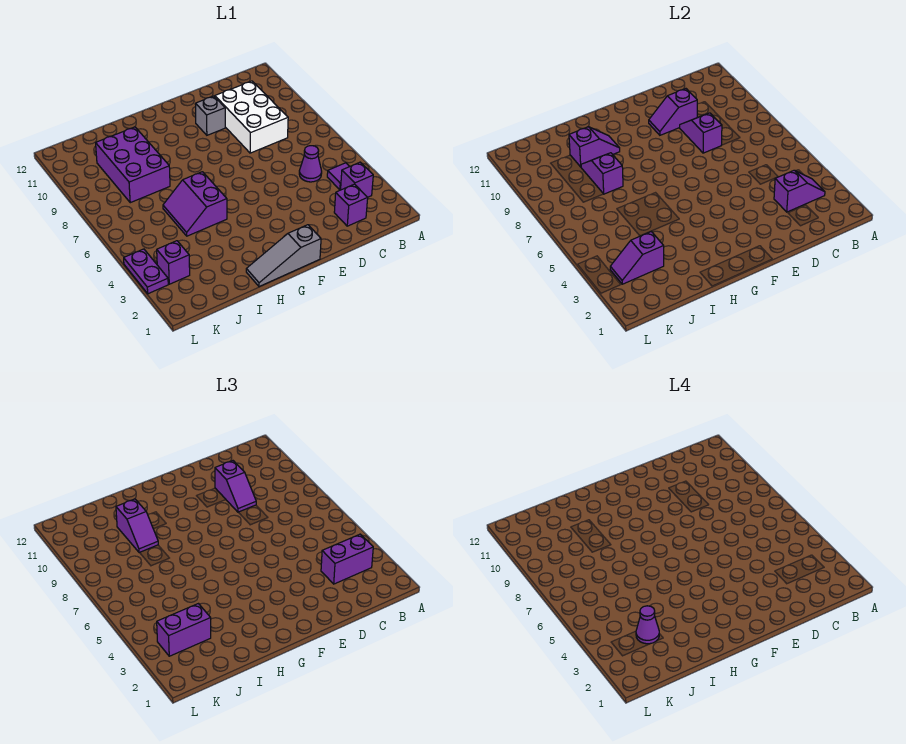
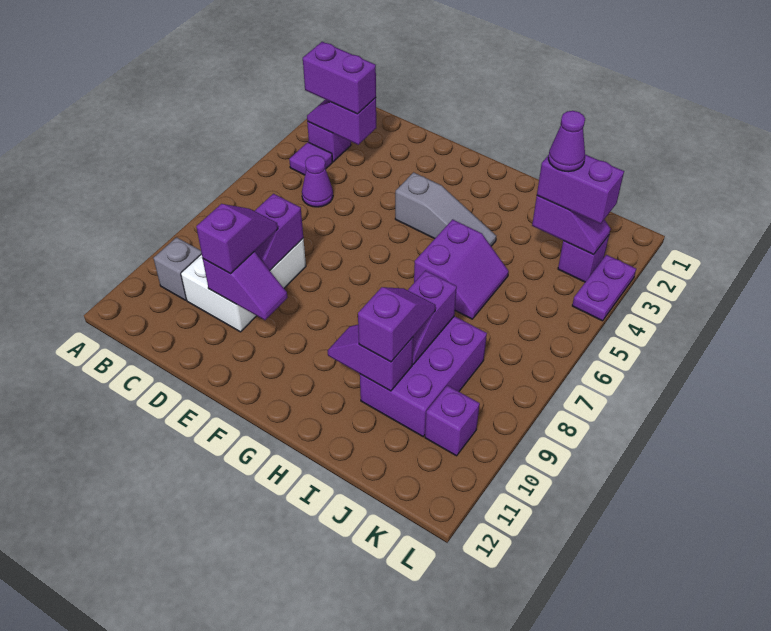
purple 1x1 brick [334,184,368,226] -> purple 1x1 brick moved to [425,385,480,456]
grey 1x1 brick [195,96,225,135] -> grey 1x1 brick moved to [154,237,202,300]
grey 1x3 slope [246,225,321,287] -> grey 1x3 slope moved to [395,172,496,246]

